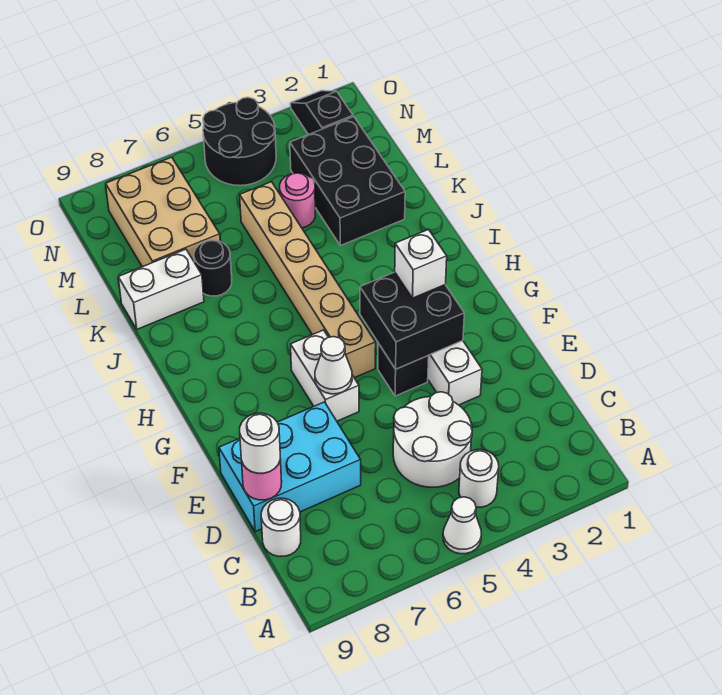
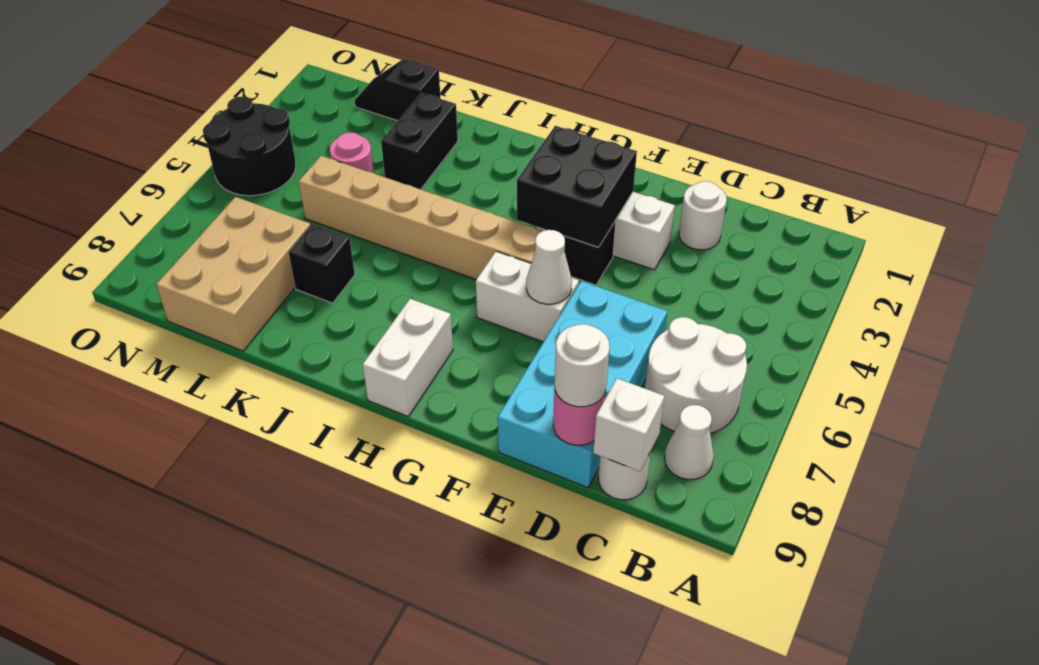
white 1x1 cone [443,497,481,554] -> white 1x1 cone moved to [665,405,714,480]
white 1x1 round brick [459,450,499,507] -> white 1x1 round brick moved to [679,181,727,250]
white 2x2 round brick [393,392,472,487] -> white 2x2 round brick moved to [645,317,747,433]
cyan 2x3 brick [219,402,361,532] -> cyan 2x4 brick [498,281,668,488]
white 1x1 brick [395,229,447,298] -> white 1x1 brick moved to [593,378,664,471]
black 2x3 brick [290,117,405,246] -> black 1x2 brick [381,93,458,189]
black 1x1 round brick [194,240,232,296] -> black 1x1 brick [289,224,355,303]
white 1x2 brick [118,249,204,329] -> white 1x2 brick moved to [363,299,453,416]
tan 2x3 brick [106,157,220,267] -> tan 2x3 brick turned to [156,197,310,351]
black 1x2 slope [290,91,353,135] -> black 1x2 slope moved to [355,58,441,121]

